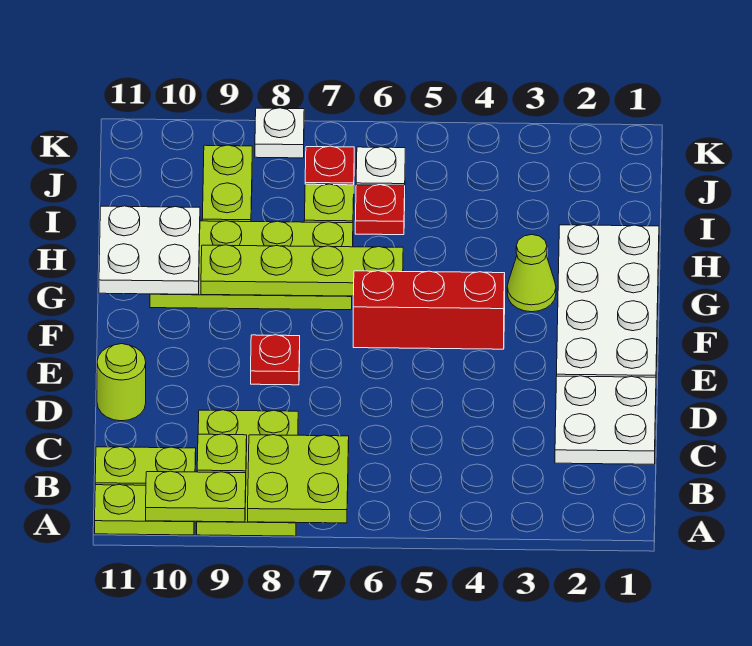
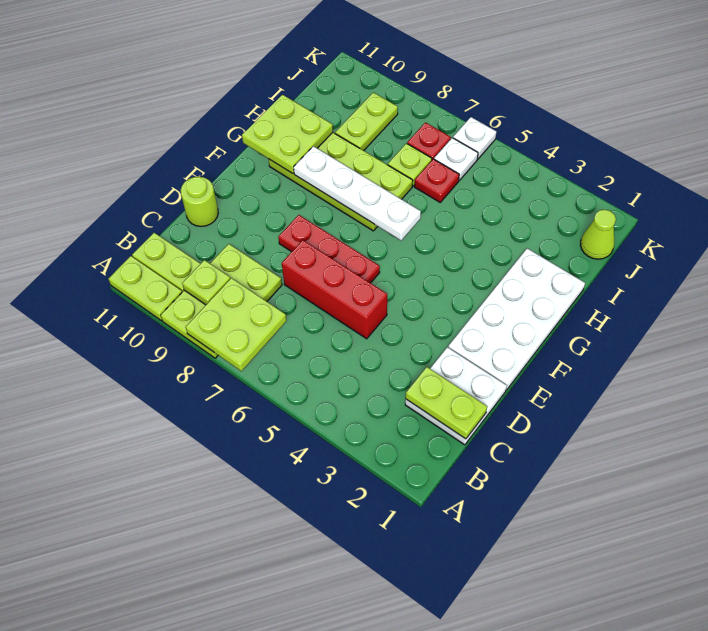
lime 1x2 plate [146,471,246,522] -> lime 1x2 plate moved to [406,367,487,439]
red 1x1 plate [251,335,300,385] -> red 1x3 plate [278,215,380,283]
red 1x3 brick [353,271,505,349] -> red 1x3 brick moved to [282,240,387,339]
lime 1x1 cone [507,235,556,312] -> lime 1x1 cone moved to [581,210,616,259]
lime 1x4 plate [201,245,403,296] -> white 1x4 plate [294,146,421,240]
white 2x2 plate [99,206,200,294] -> lime 2x2 plate [242,95,333,174]
white 1x1 plate [255,108,304,158] -> white 1x1 plate moved to [453,117,496,159]

